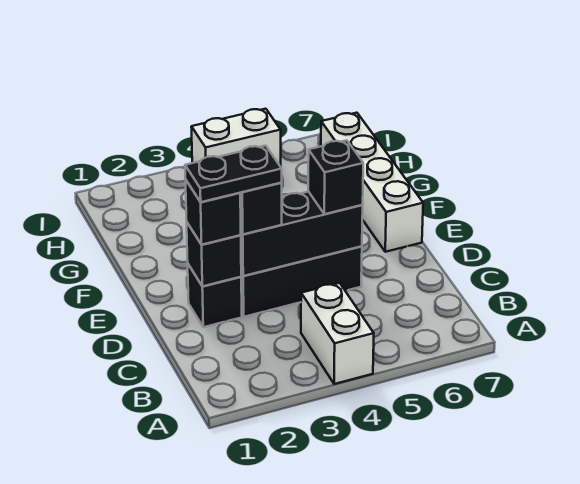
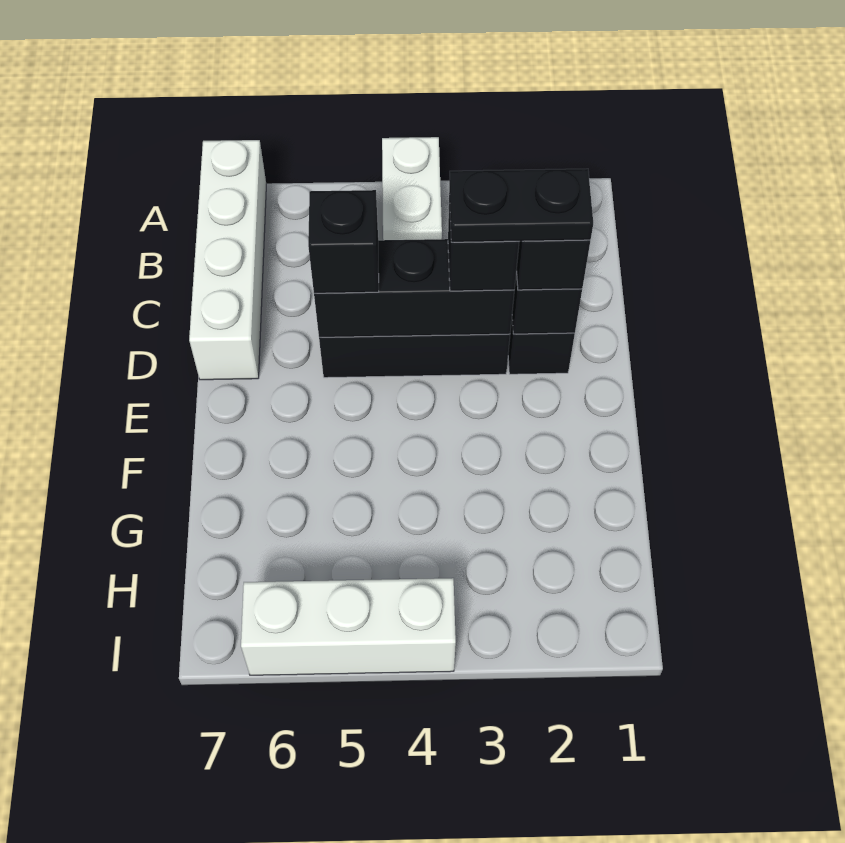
white 1x4 brick [321,113,423,252] -> white 1x4 brick moved to [189,140,266,380]
white 1x2 brick [191,109,281,167] -> white 1x3 brick [241,578,456,675]

